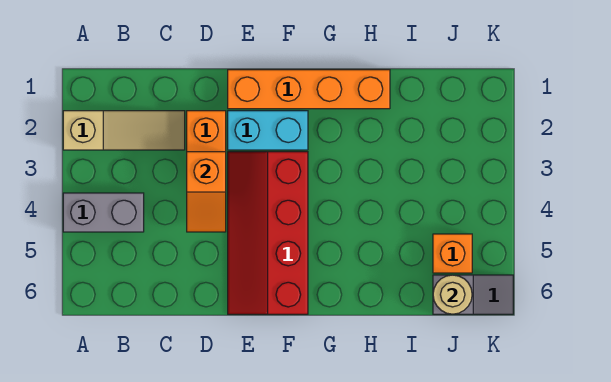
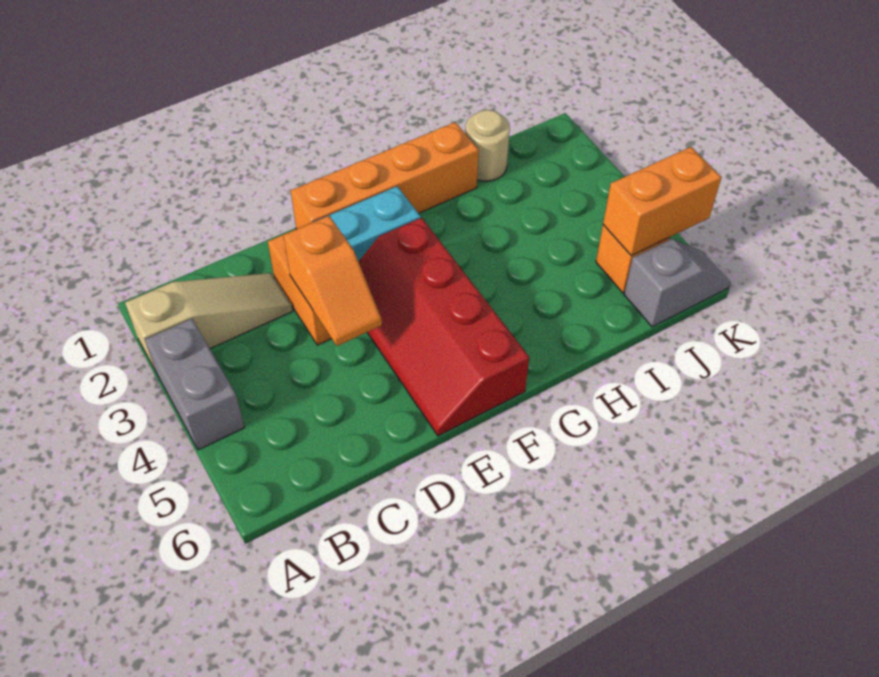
grey 1x2 brick [63,193,144,232] -> grey 1x2 brick turned to [145,319,245,450]
none -> orange 1x2 brick [603,147,721,256]
tan 1x1 round brick [433,275,472,314] -> tan 1x1 round brick moved to [465,110,510,181]

